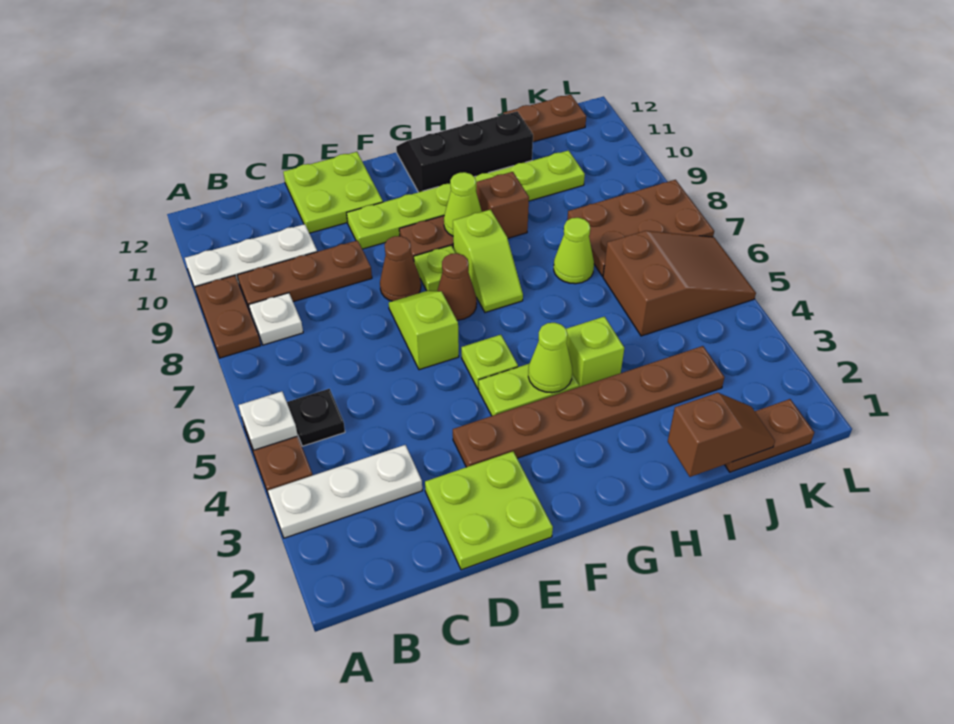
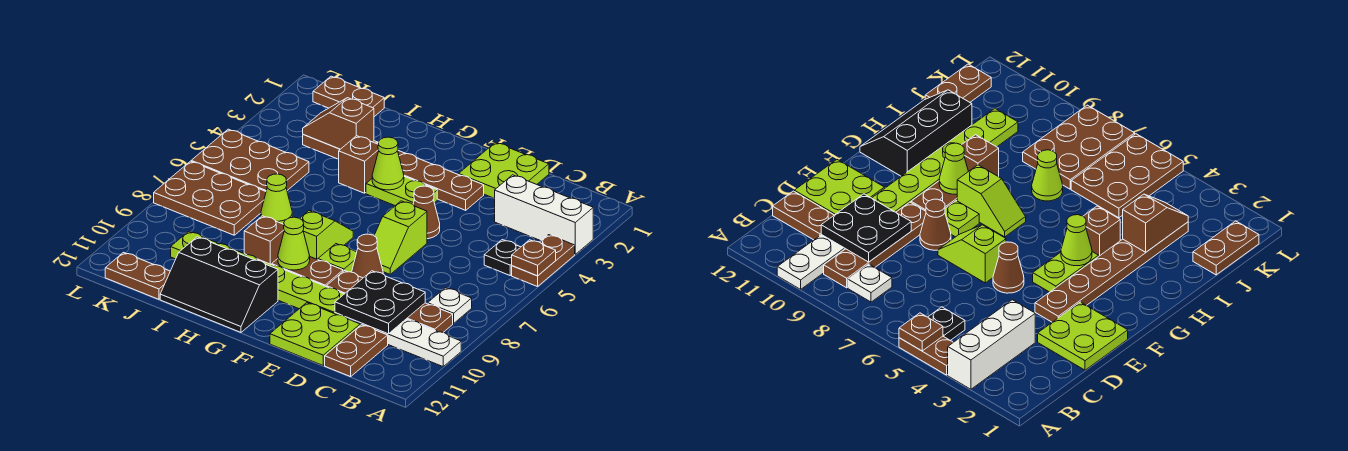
white 1x3 plate [268,445,422,538] -> white 1x3 brick [495,175,593,254]
white 1x1 plate [239,391,298,450] -> brown 1x1 plate [512,240,556,276]
brown 1x2 plate [195,275,261,358] -> brown 1x2 plate moved to [325,325,388,377]
brown 1x3 plate [237,240,372,313] -> brown 1x4 plate [326,271,453,332]
none -> black 2x2 plate [335,271,425,334]
lime 1x1 plate [461,335,518,389] -> none
brown 1x1 cone [437,253,477,320] -> brown 1x1 cone moved to [413,186,440,239]
lime 1x1 brick [566,317,624,387] -> brown 1x1 brick [339,136,379,193]
brown 1x2 slope [668,393,775,477] -> brown 1x2 slope moved to [303,98,374,149]
brown 2x3 slope [603,231,756,336] -> brown 2x3 plate [191,129,309,191]

